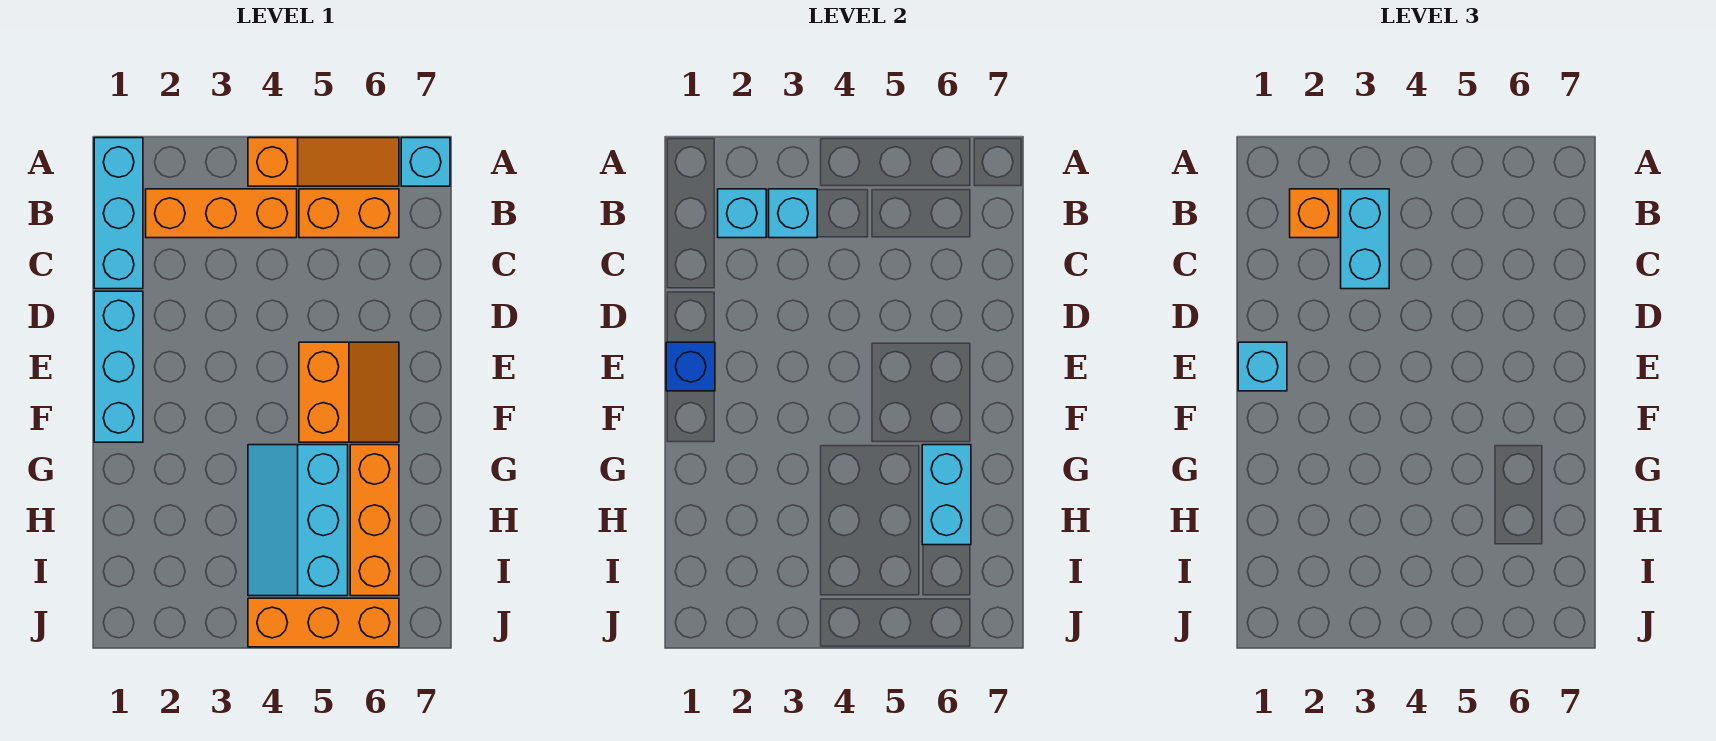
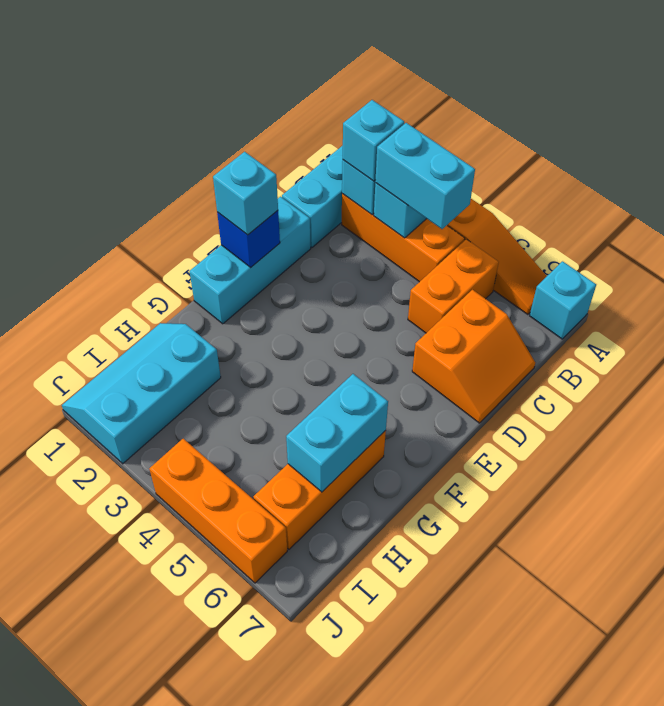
orange 1x1 brick [1290,189,1338,238] -> cyan 1x1 brick [343,100,404,181]
cyan 1x2 brick [1341,189,1389,289] -> cyan 1x2 brick turned to [375,123,475,229]
orange 1x2 brick [299,189,399,238] -> orange 1x2 brick turned to [408,239,499,333]
orange 2x2 slope [299,342,399,442] -> orange 2x2 slope moved to [412,290,535,423]
cyan 2x3 slope [248,445,348,596] -> cyan 2x3 slope moved to [62,323,221,464]

